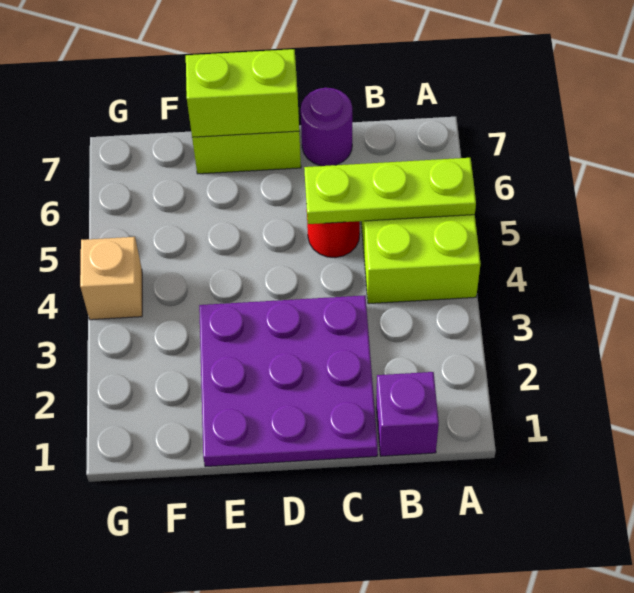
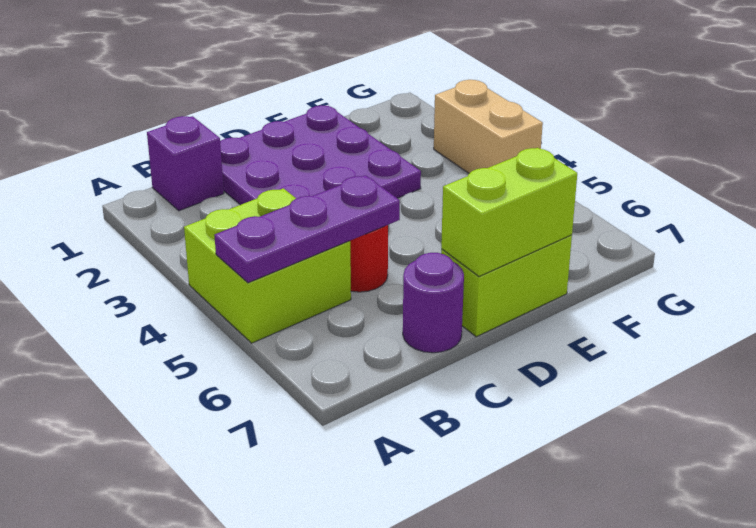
lime 1x3 plate [304,158,476,224] -> purple 1x3 plate [214,175,400,283]
tan 1x1 brick [80,237,142,320] -> tan 1x2 brick [434,80,543,173]

